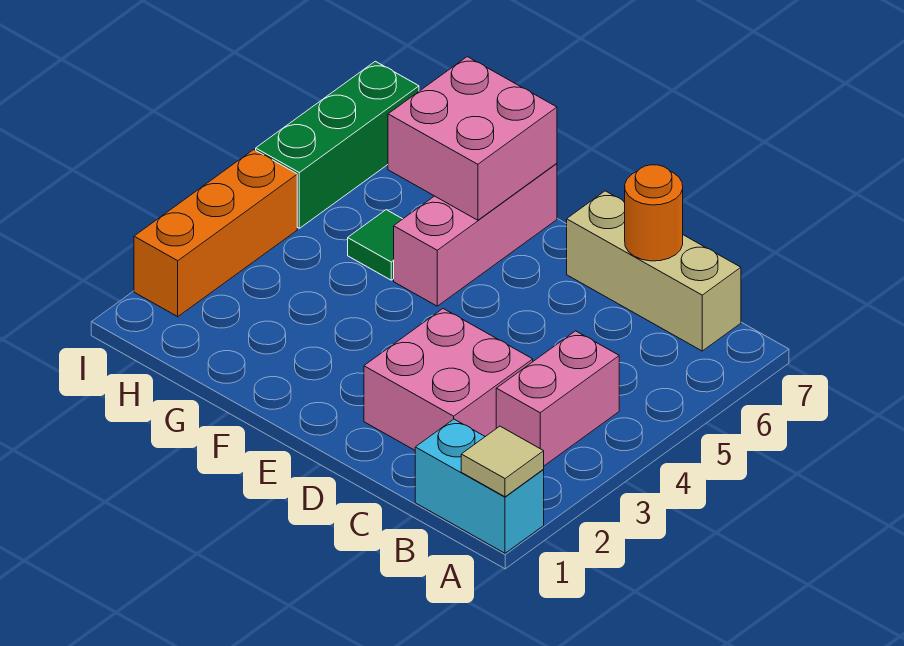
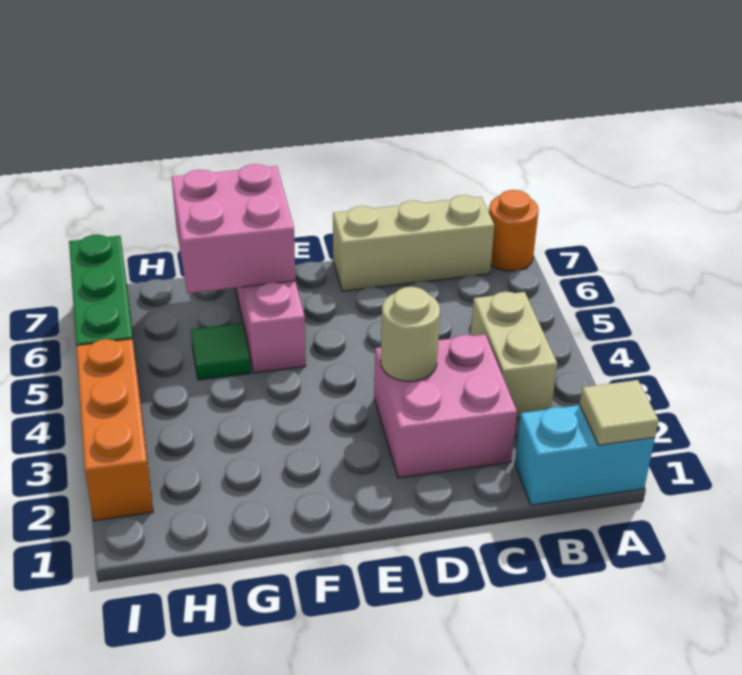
pink 1x2 brick [496,331,619,466] -> tan 1x2 brick [471,292,557,418]
orange 1x1 round brick [625,165,683,261] -> orange 1x1 round brick moved to [489,190,539,271]
none -> tan 1x1 round brick [381,287,440,381]

